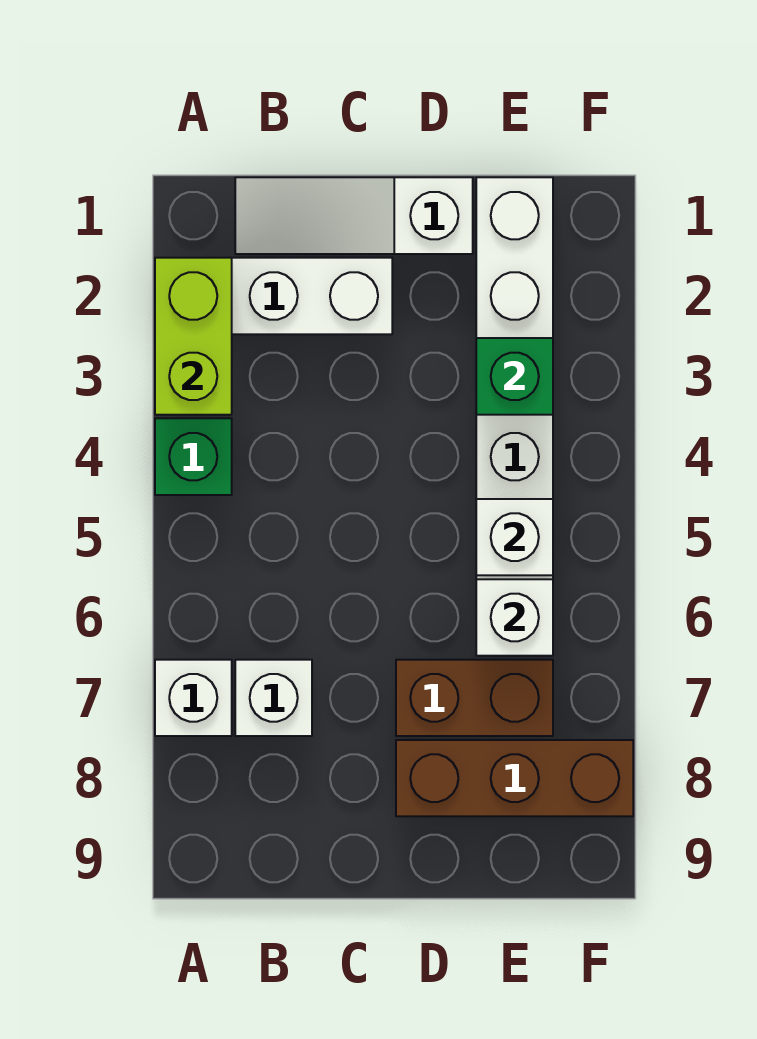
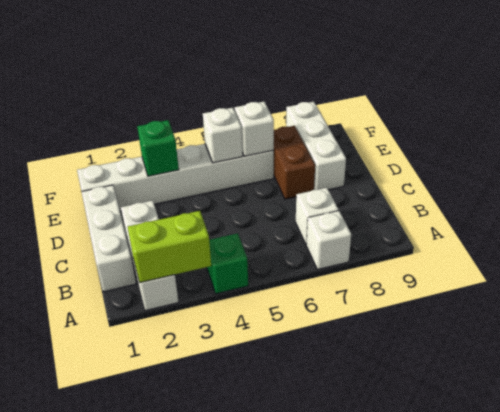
white 1x3 slope [235,177,473,254] -> white 1x3 brick [81,185,136,292]
brown 1x3 brick [396,740,633,816] -> white 1x3 brick [286,102,346,190]

